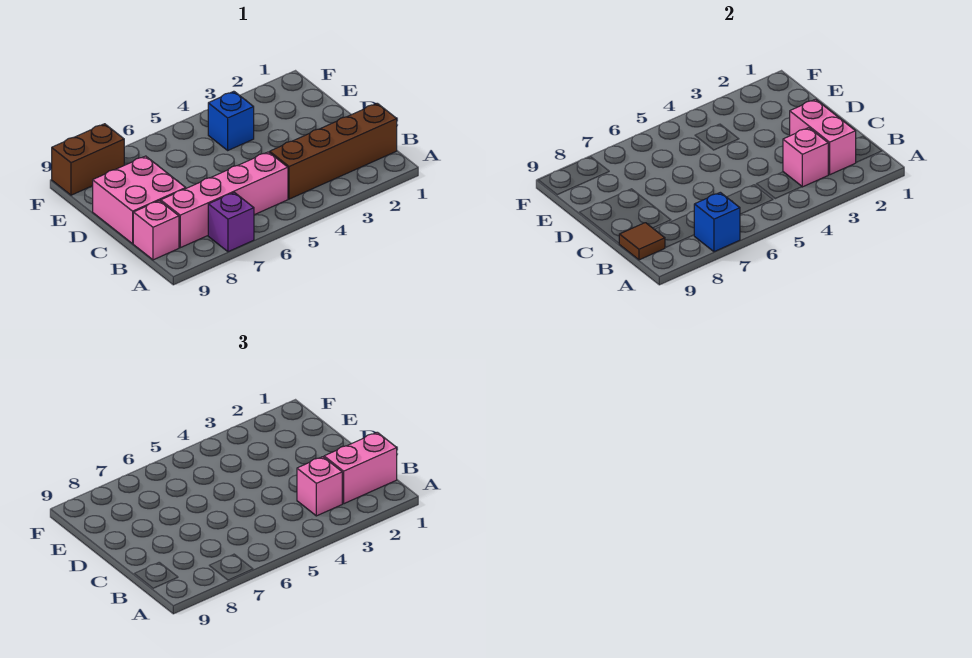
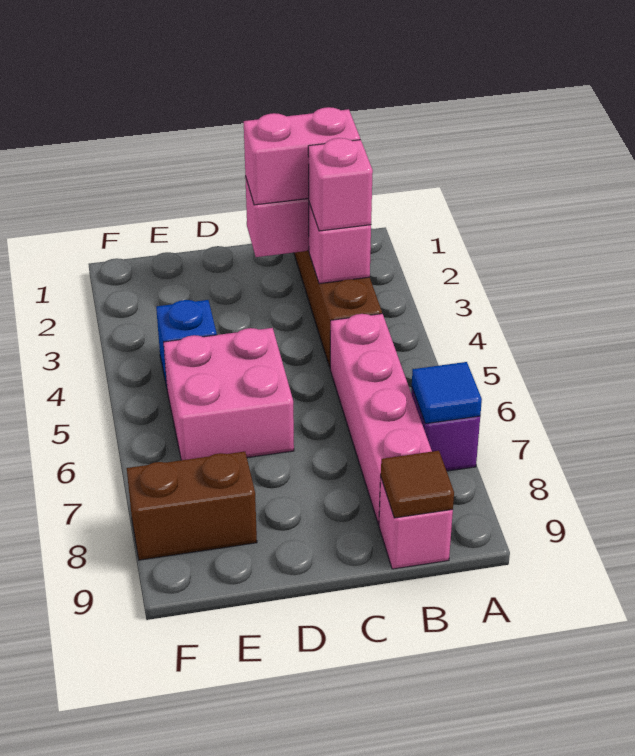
blue 1x1 brick [694,192,740,252] -> blue 1x1 tile [412,362,482,424]
pink 1x2 brick [324,432,397,504] -> pink 1x2 brick turned to [244,107,360,205]
pink 2x2 brick [93,156,186,244] -> pink 2x2 brick moved to [163,328,294,460]
brown 1x2 brick [52,124,124,195] -> brown 1x2 brick turned to [127,452,257,560]

